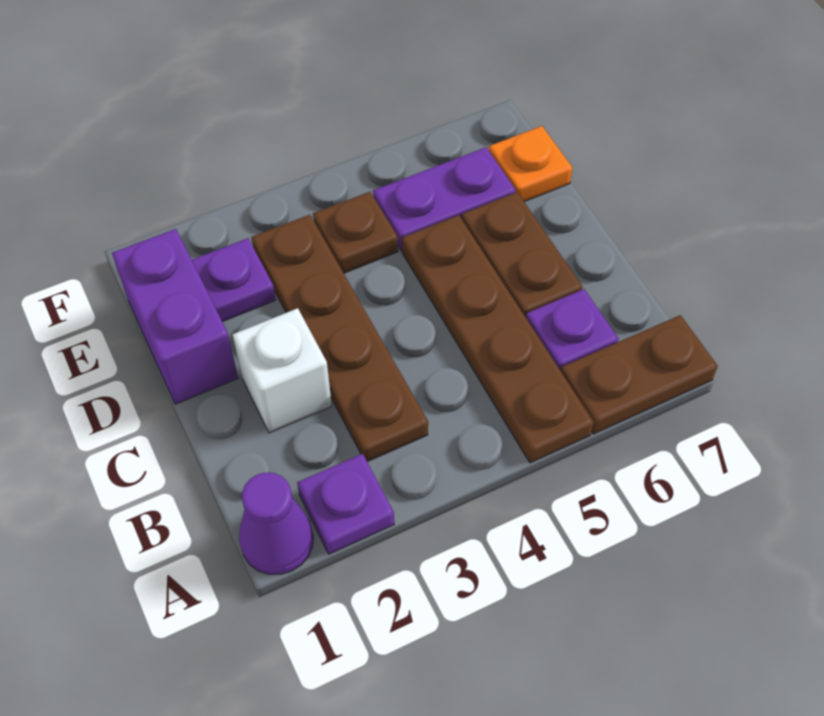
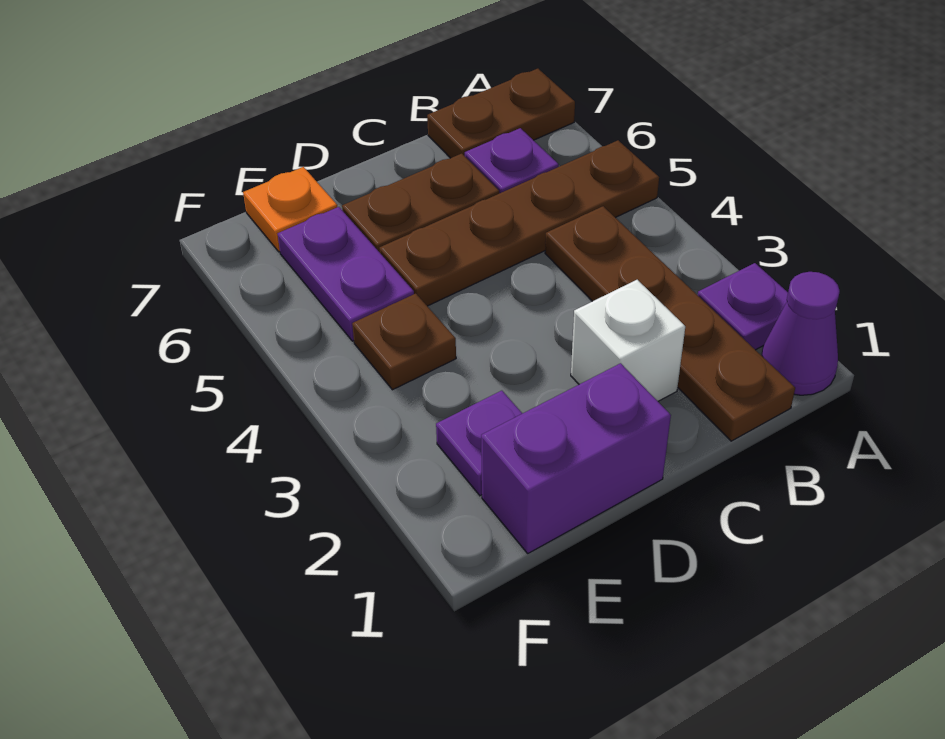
brown 1x2 plate [561,315,718,434] -> brown 1x2 plate turned to [427,69,575,158]
brown 1x4 plate [251,215,428,462] -> brown 1x4 plate turned to [545,206,795,441]

